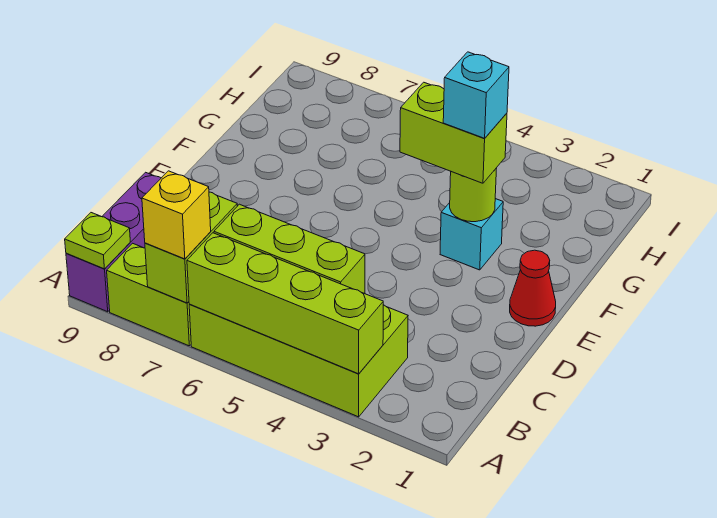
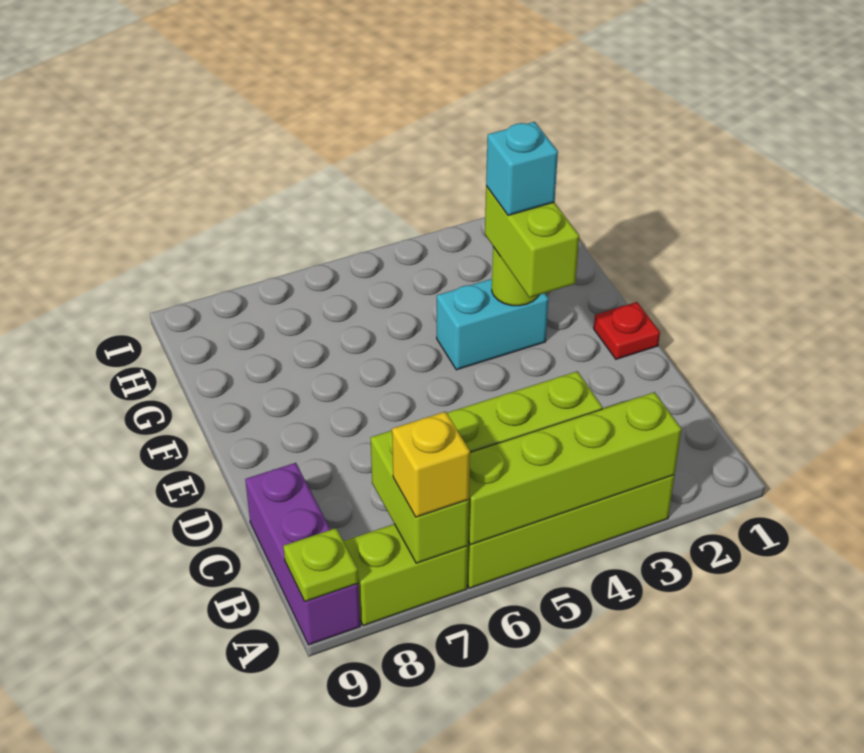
red 1x1 cone [510,250,556,326] -> red 1x1 plate [594,302,660,359]
cyan 1x1 brick [440,199,503,270] -> cyan 1x2 brick [437,279,548,370]
lime 1x2 brick [400,82,507,183] -> lime 1x2 brick turned to [485,186,579,298]

